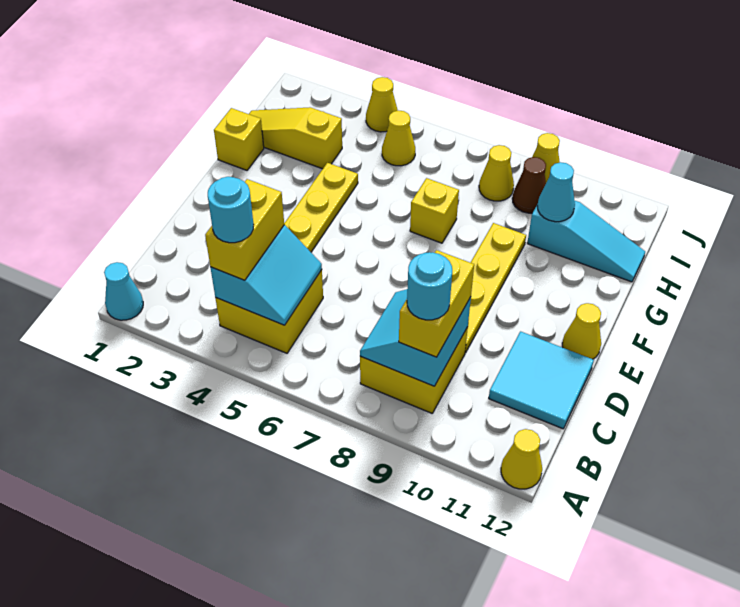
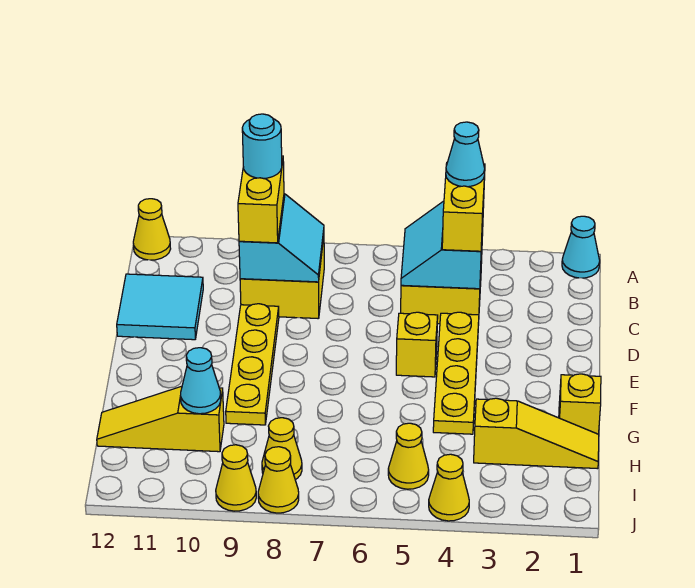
cyan 1x1 round brick [208,177,254,243] -> cyan 1x1 cone [446,122,485,187]
yellow 1x1 cone [562,303,601,359] -> yellow 1x1 cone moved to [258,447,299,513]
yellow 1x1 brick [410,178,459,243] -> yellow 1x1 brick moved to [396,312,438,377]
cyan 1x3 slope [527,200,645,282] -> yellow 1x3 slope [97,386,224,452]
brown 1x1 cone [512,157,546,213] -> none

